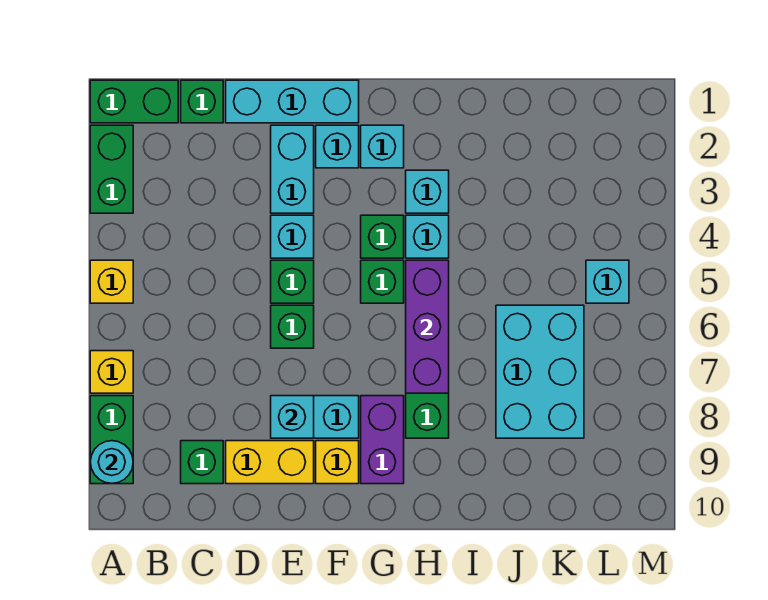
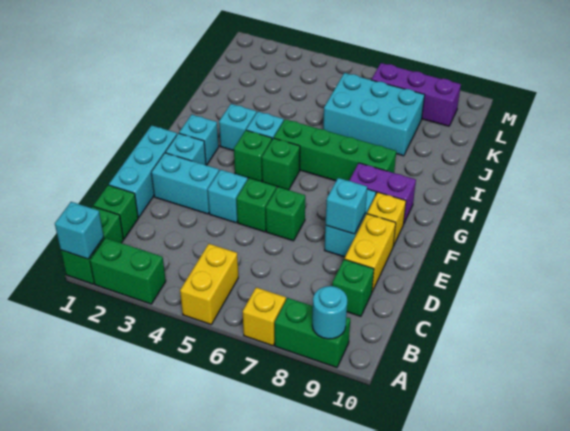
yellow 1x1 brick [90,260,133,303] -> yellow 1x2 brick [180,244,238,324]
purple 1x3 brick [406,260,449,393] -> purple 1x3 brick moved to [372,63,461,126]
cyan 1x1 brick [586,260,629,303] -> cyan 1x1 brick moved to [55,202,104,259]

